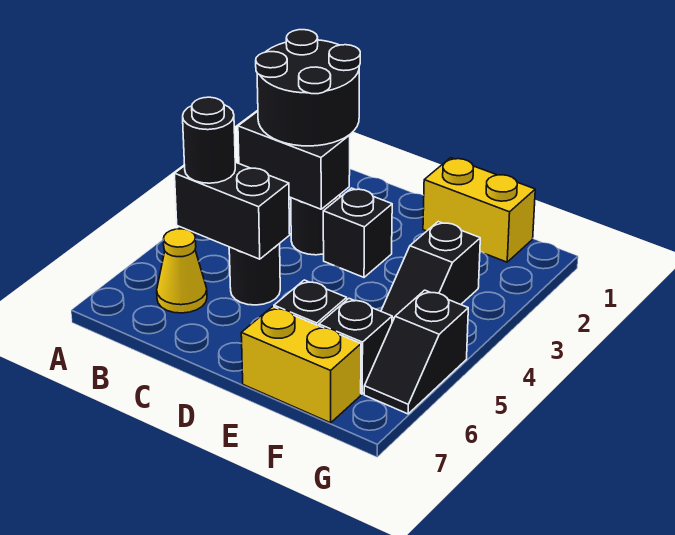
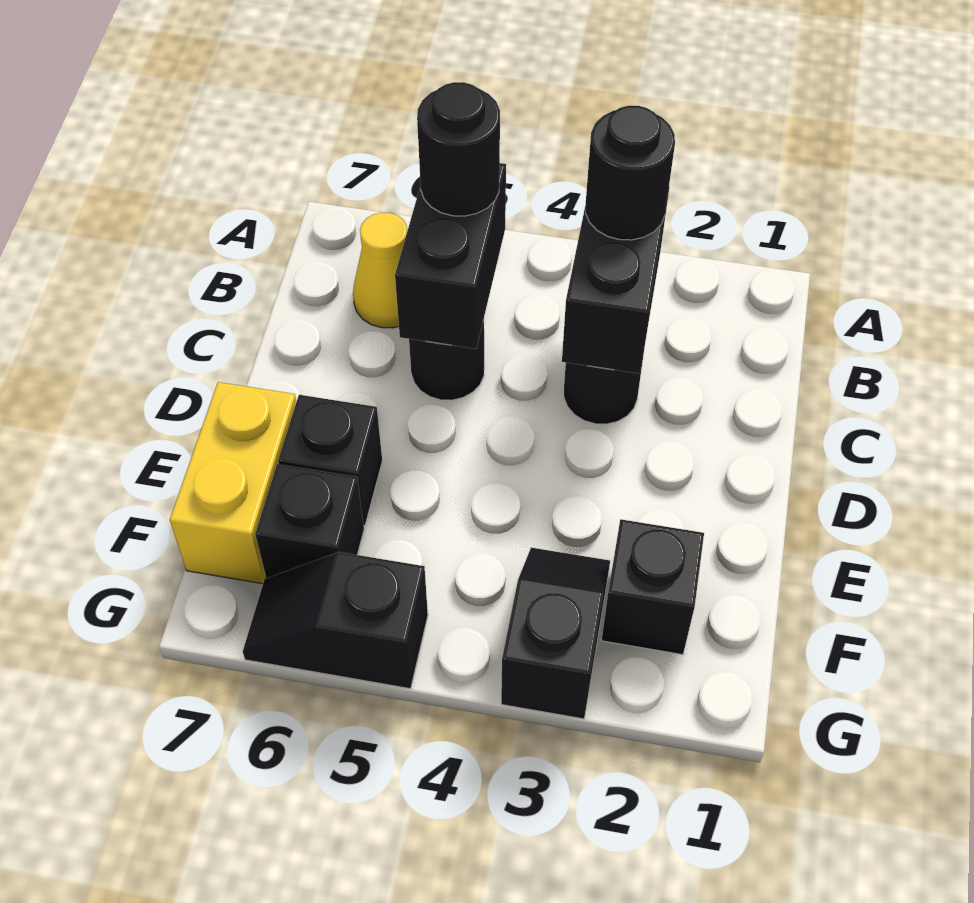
black 2x2 round brick [256,30,360,146] -> black 1x1 round brick [586,106,675,240]
black 1x1 brick [323,188,392,277] -> black 1x1 brick moved to [602,519,704,655]
yellow 1x2 brick [423,158,535,262] -> none
black 1x2 slope [381,222,480,322] -> black 1x2 slope turned to [501,548,610,719]

